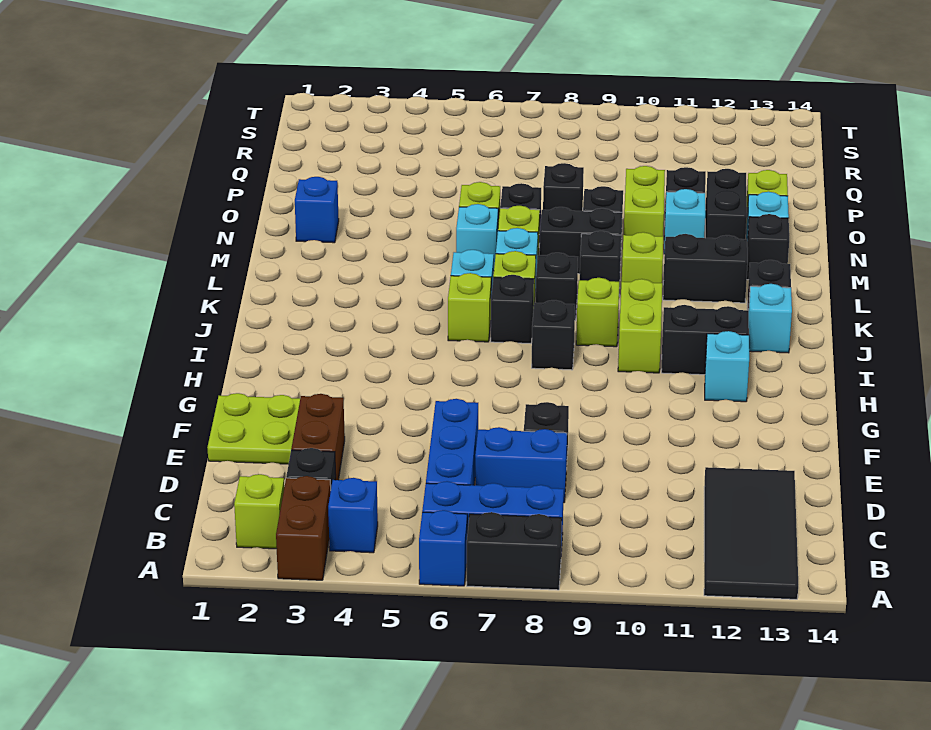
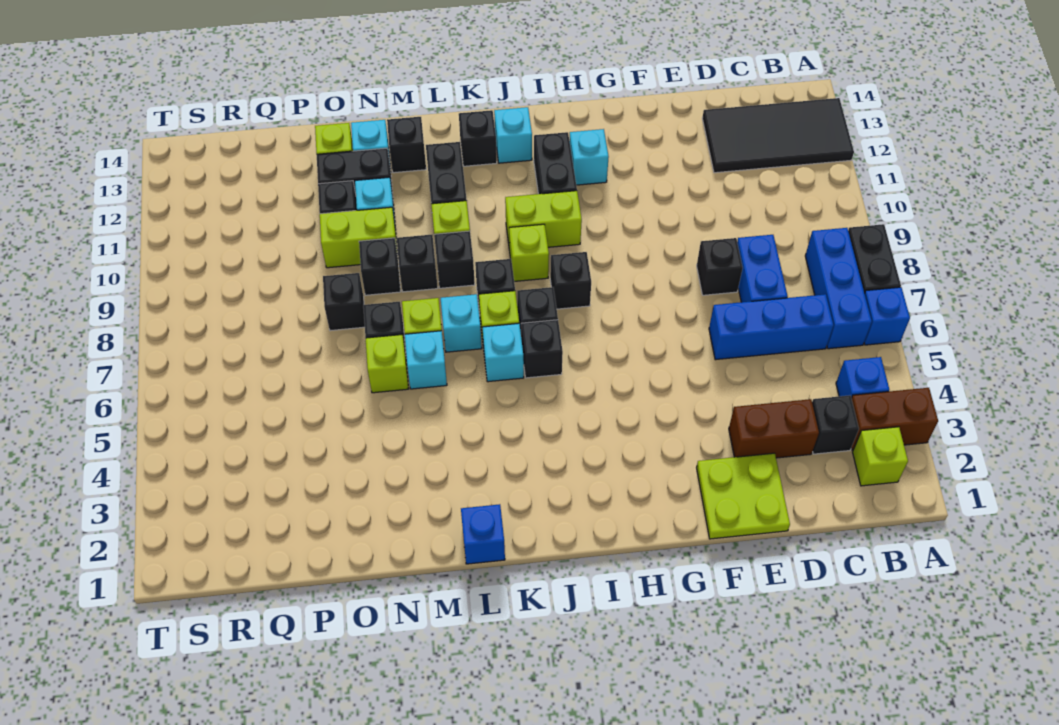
lime 1x1 brick [448,273,491,342] -> black 1x1 brick [521,320,563,378]
black 1x2 brick [539,207,622,274] -> black 1x1 brick [397,235,438,292]
blue 1x1 brick [295,177,339,243] -> blue 1x1 brick moved to [461,504,505,564]

